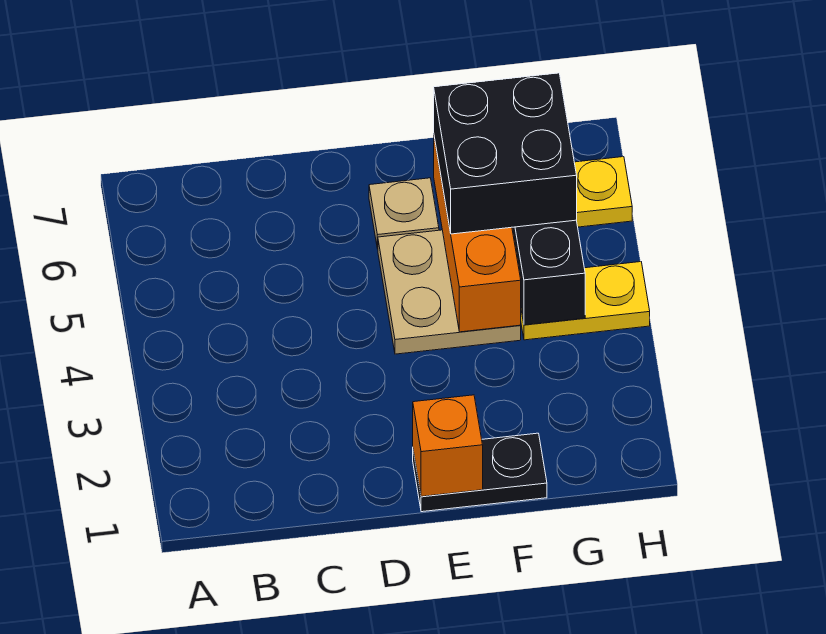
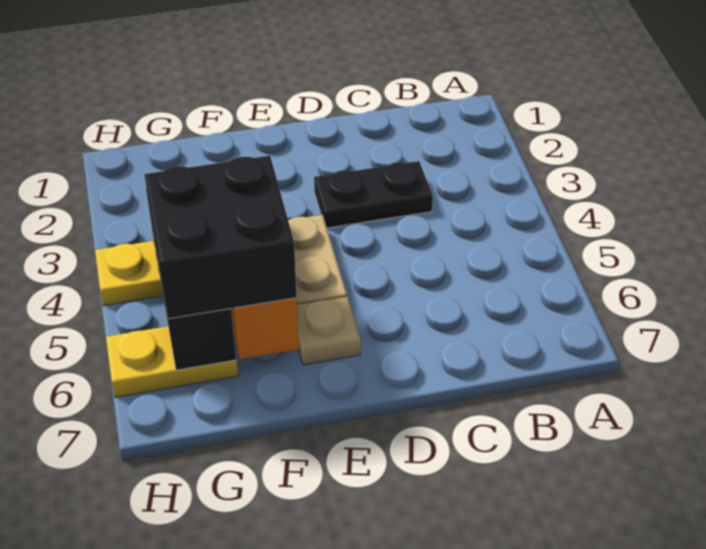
black 1x2 plate [413,433,547,512] -> black 1x2 plate moved to [314,161,433,228]
orange 1x1 brick [413,395,483,497] -> none

